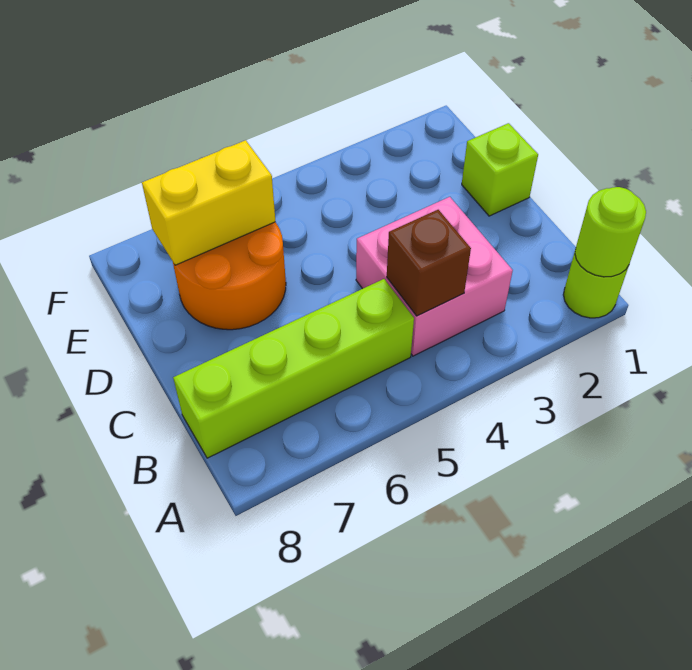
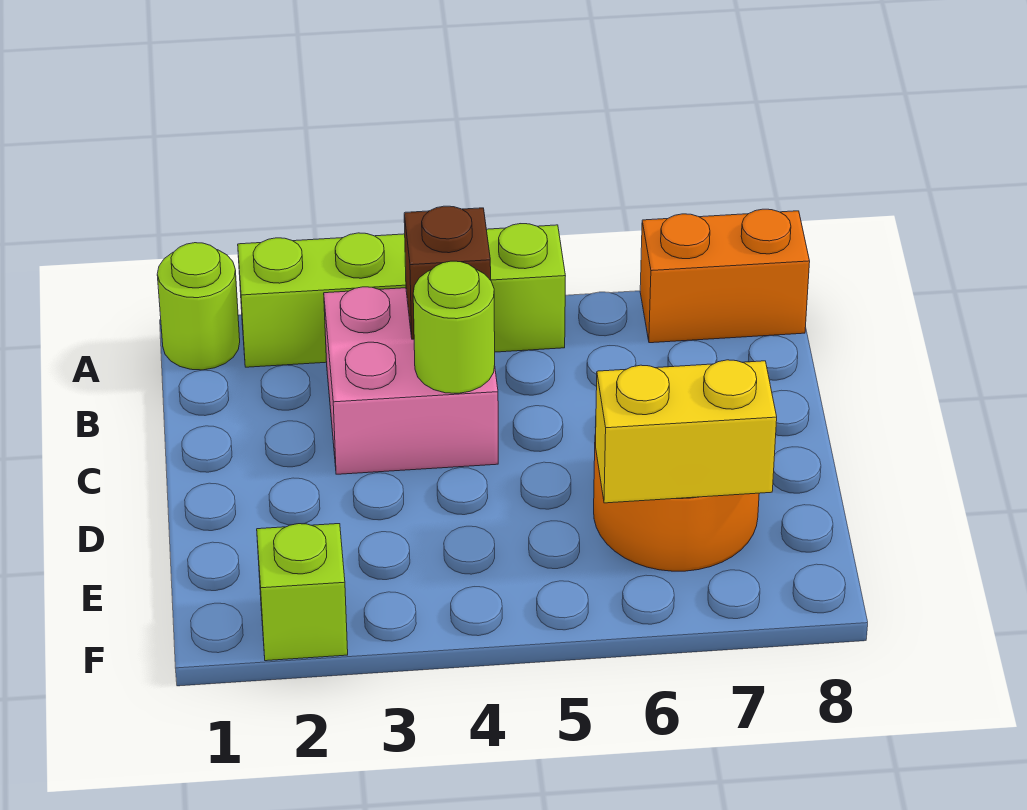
lime 1x1 round brick [575,187,646,277] -> lime 1x1 round brick moved to [413,261,495,393]
none -> orange 1x2 brick [640,209,810,343]
lime 1x4 brick [173,279,414,458] -> lime 1x4 brick moved to [238,224,565,367]
lime 1x1 brick [462,123,538,216] -> lime 1x1 brick moved to [257,524,348,661]

